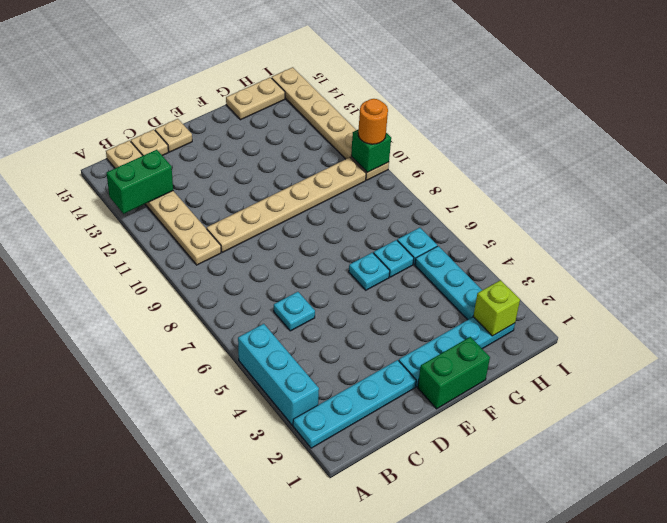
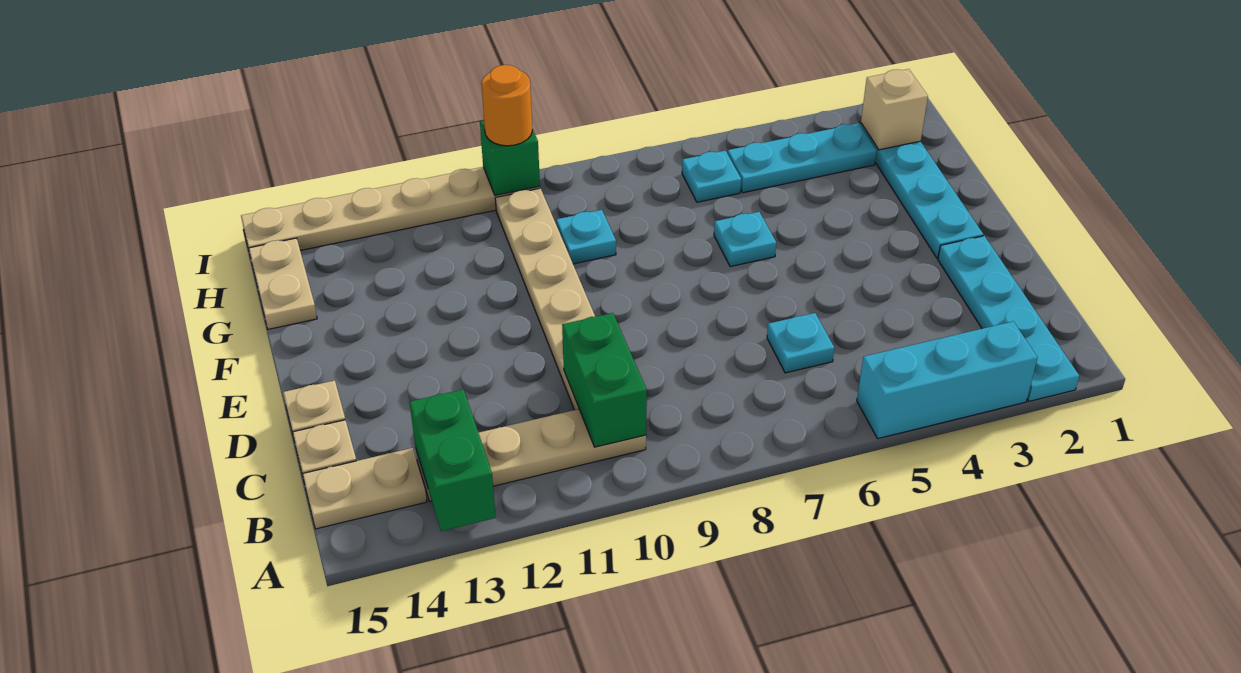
green 1x2 brick [418,337,490,409] -> green 1x2 brick moved to [562,313,647,447]
cyan 1x1 plate [374,240,414,277] -> cyan 1x1 plate moved to [556,210,616,264]
lime 1x1 brick [473,280,520,336] -> tan 1x1 brick [861,69,928,150]

